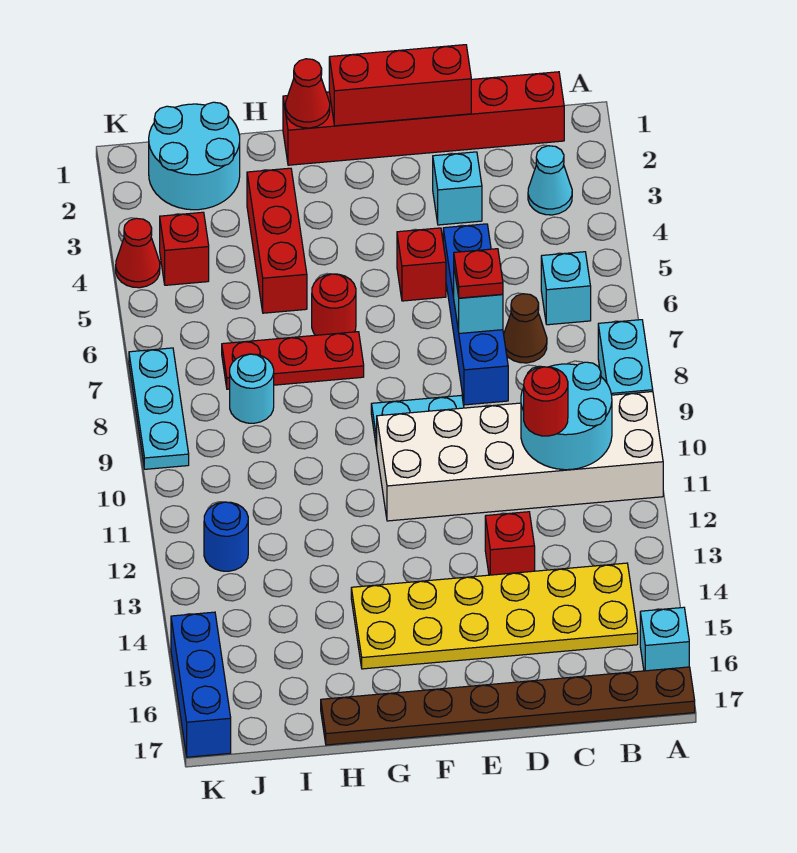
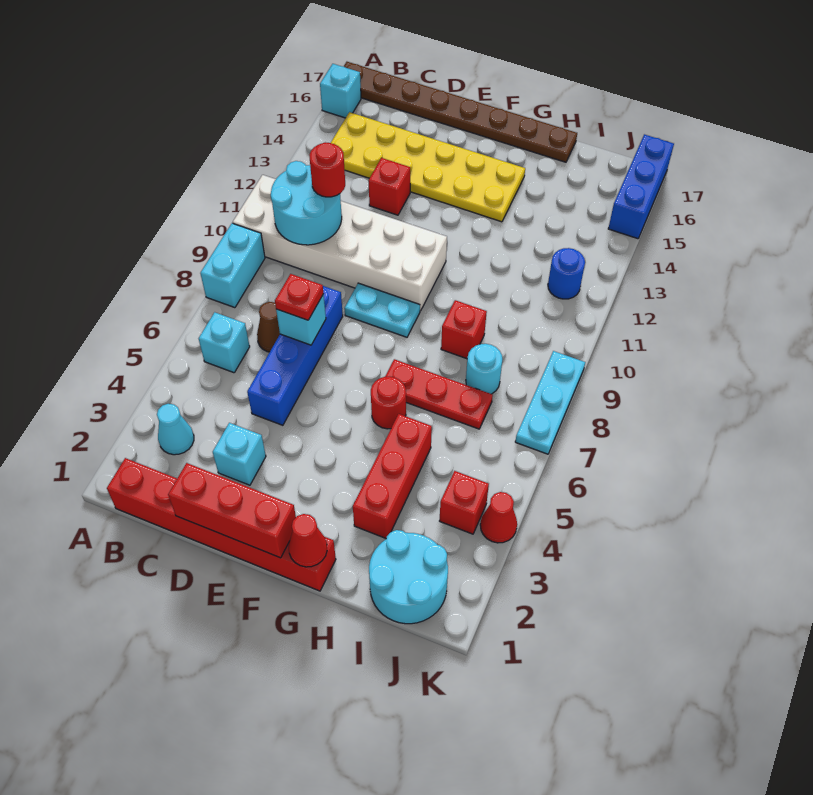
red 1x1 brick [397,228,446,301] -> red 1x1 brick moved to [441,300,487,359]

